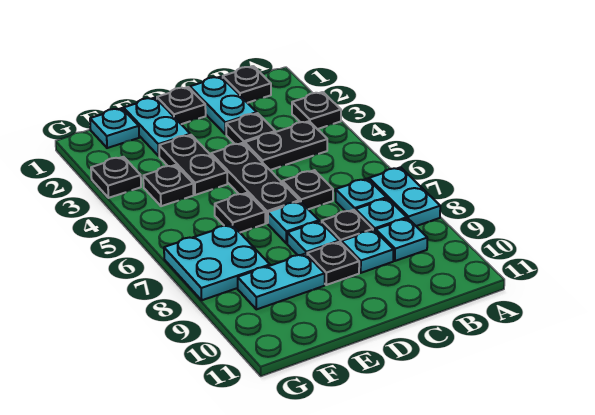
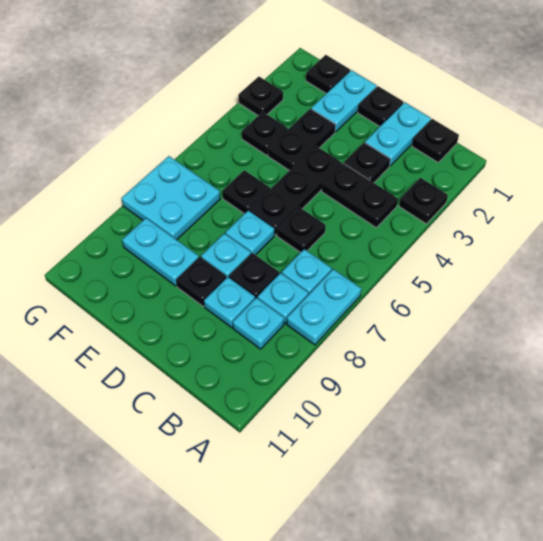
cyan 1x1 plate [90,108,139,148] -> black 1x1 plate [306,55,350,93]

